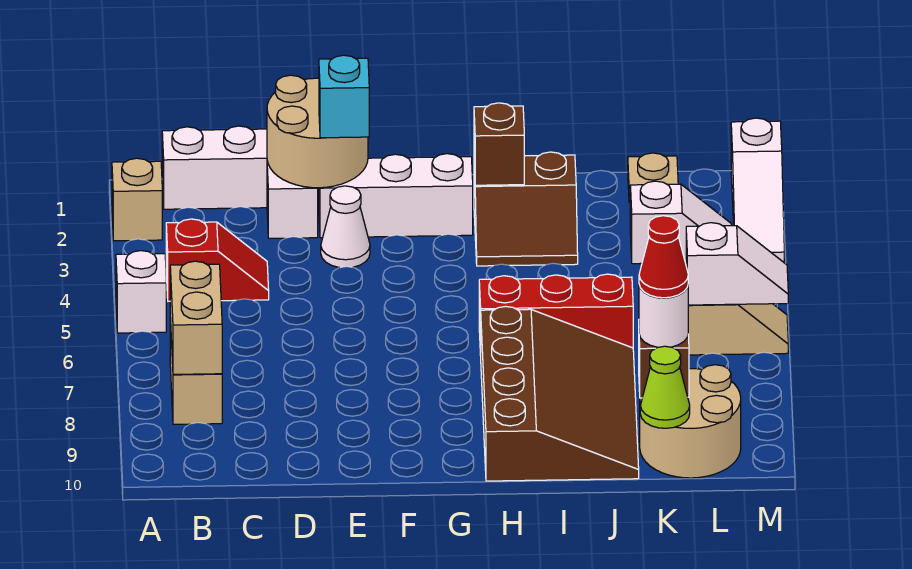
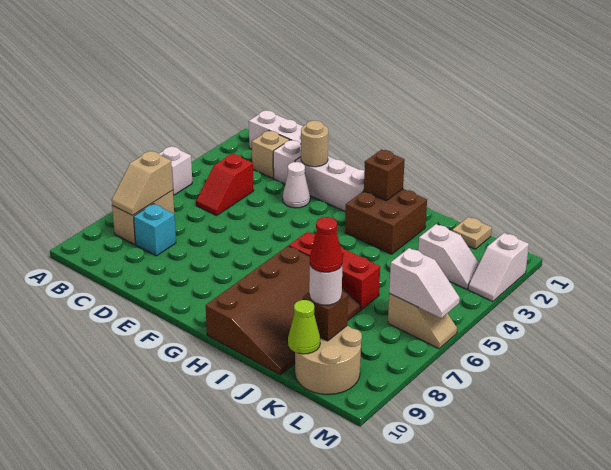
tan 1x1 brick [112,158,162,241] -> tan 1x1 brick moved to [252,131,289,178]
red 1x2 slope [166,219,269,301] -> red 1x2 slope turned to [196,154,254,216]
tan 1x2 brick [170,261,222,374] -> tan 1x2 slope [112,151,173,215]
tan 2x2 round brick [267,75,368,188] -> tan 1x1 round brick [301,121,328,167]
cyan 1x1 brick [319,55,369,138] -> cyan 1x1 brick moved to [134,204,176,256]
brown 2x2 slope [474,152,578,266] -> brown 2x2 brick [345,189,427,254]
white 1x3 slope [731,118,784,261] -> white 1x2 slope [468,233,529,301]

